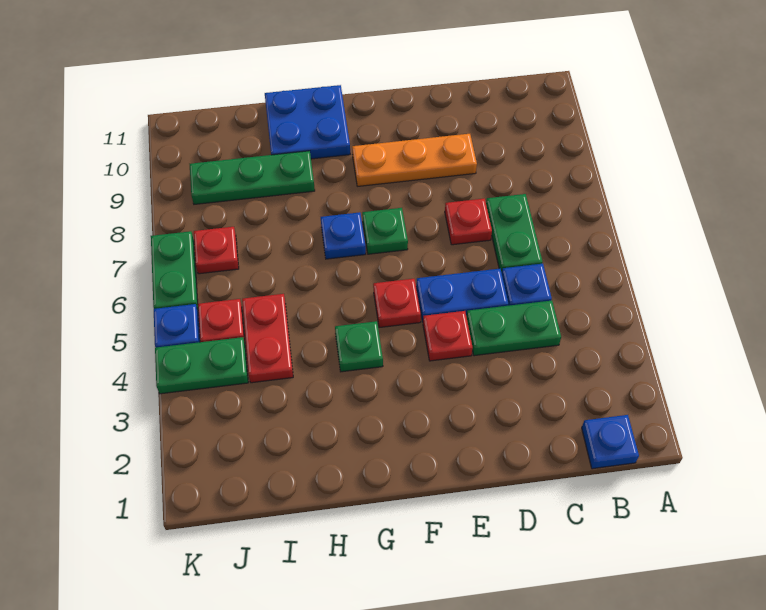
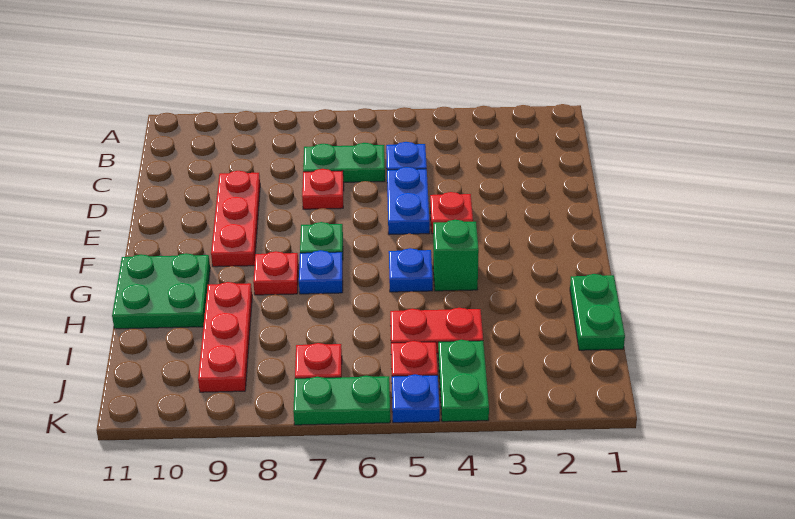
blue 1x1 plate [582,415,639,469] -> blue 1x1 plate moved to [389,248,433,292]
green 1x2 plate [466,300,561,356] -> green 1x2 plate moved to [570,274,625,350]
orange 1x3 plate [352,134,477,186] -> red 1x3 plate [211,171,260,267]
red 1x1 plate [373,279,421,328] -> red 1x1 plate moved to [253,251,299,295]
green 1x1 plate [335,321,383,372] -> green 1x1 brick [433,220,479,291]
blue 2x2 plate [265,85,350,159] -> green 2x2 plate [112,253,210,329]
green 1x3 plate [190,151,315,204] -> red 1x3 plate [198,282,252,392]

